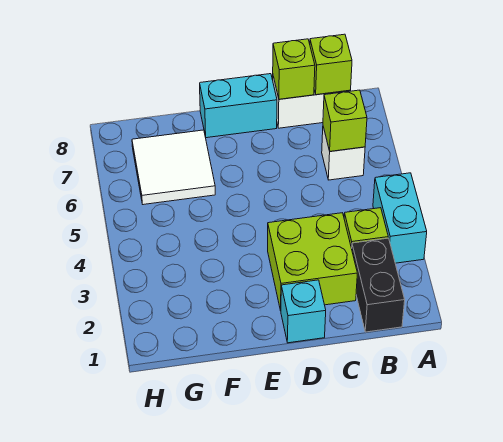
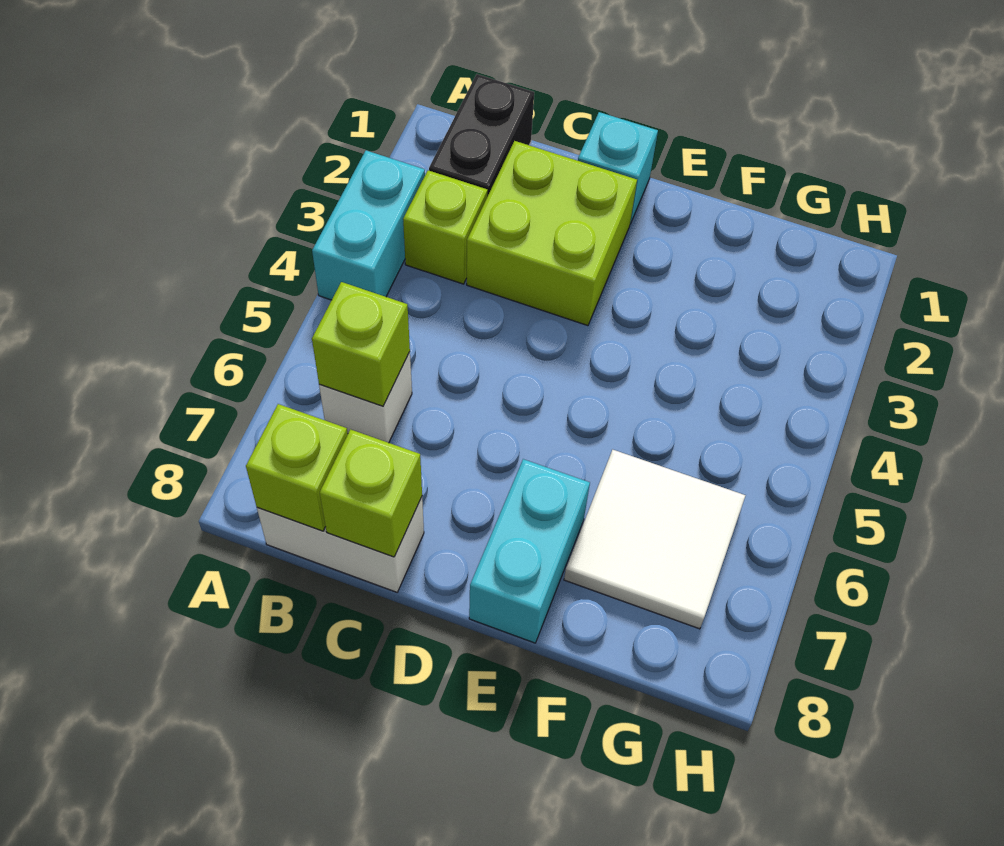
cyan 1x2 brick [200,74,277,138] -> cyan 1x2 brick turned to [469,459,590,643]

